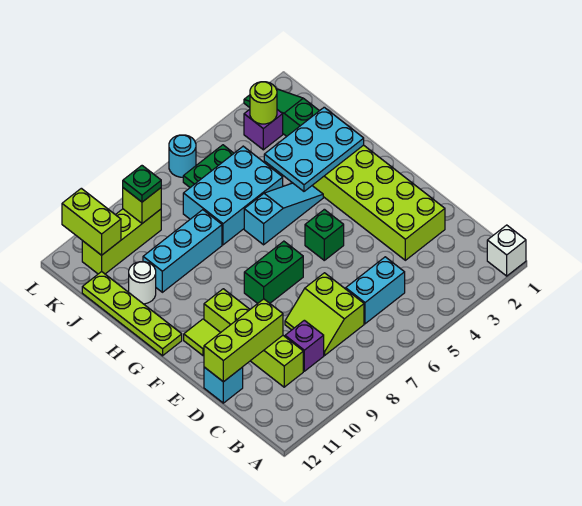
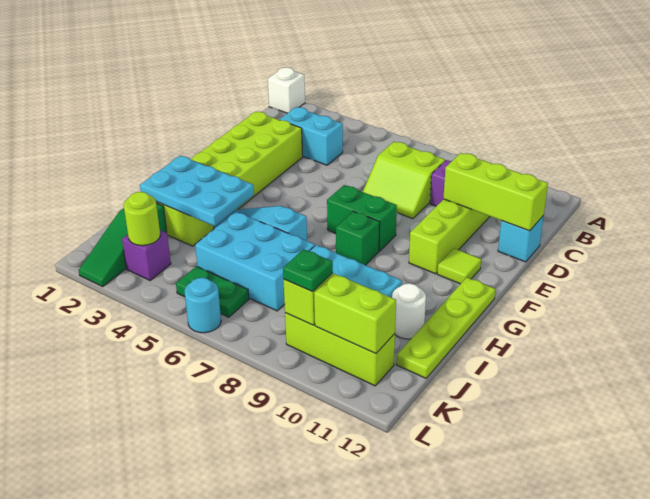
cyan 1x2 brick [346,257,405,324] -> cyan 1x2 brick moved to [280,107,343,165]
lime 2x2 slope [285,273,364,355] -> lime 2x2 slope turned to [363,142,445,219]
green 1x1 brick [305,209,344,260] -> green 1x1 brick moved to [336,211,380,265]
lime 1x2 brick [62,188,121,255] -> lime 1x2 brick turned to [314,274,396,354]

